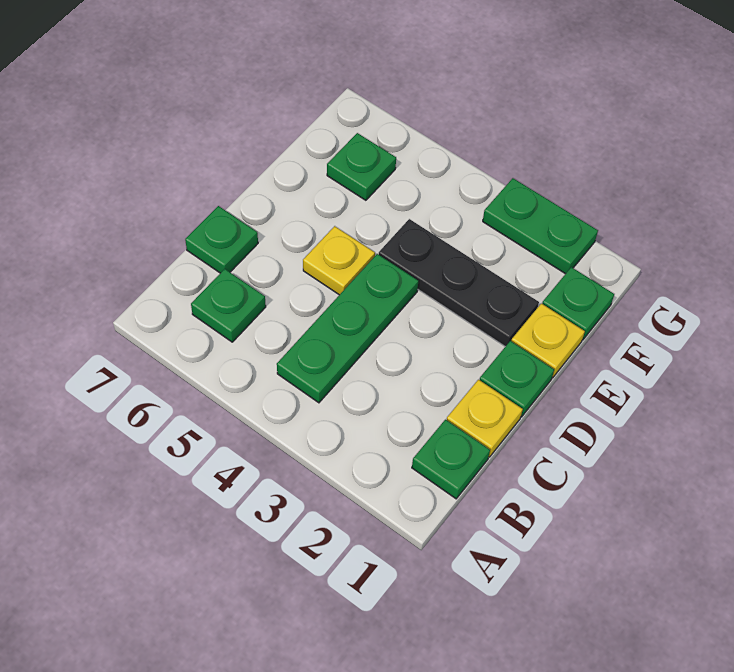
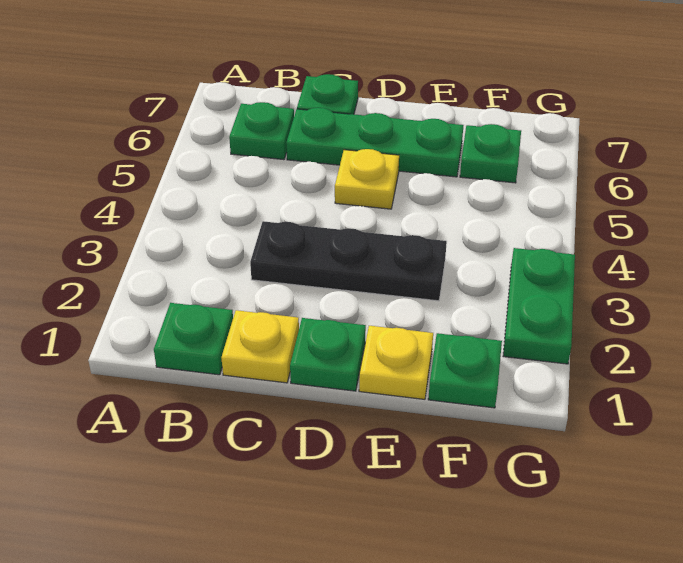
green 1x3 plate [277,254,418,403] -> green 1x3 plate moved to [286,108,463,177]
black 1x3 plate [379,219,539,347] -> black 1x3 plate turned to [250,221,447,301]

